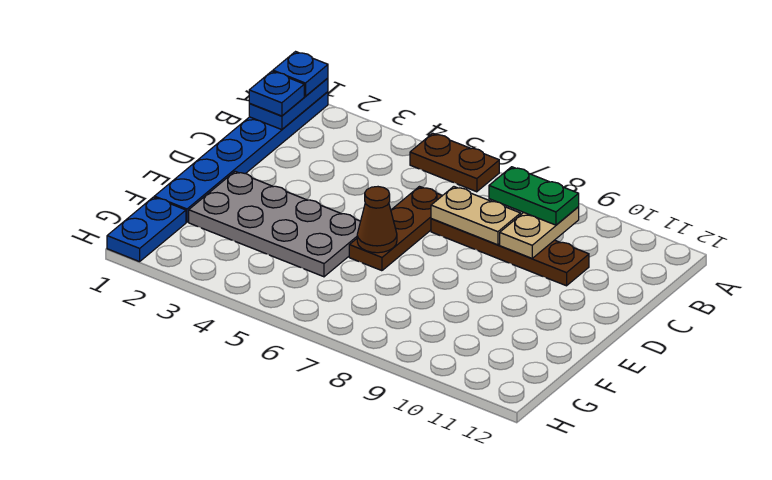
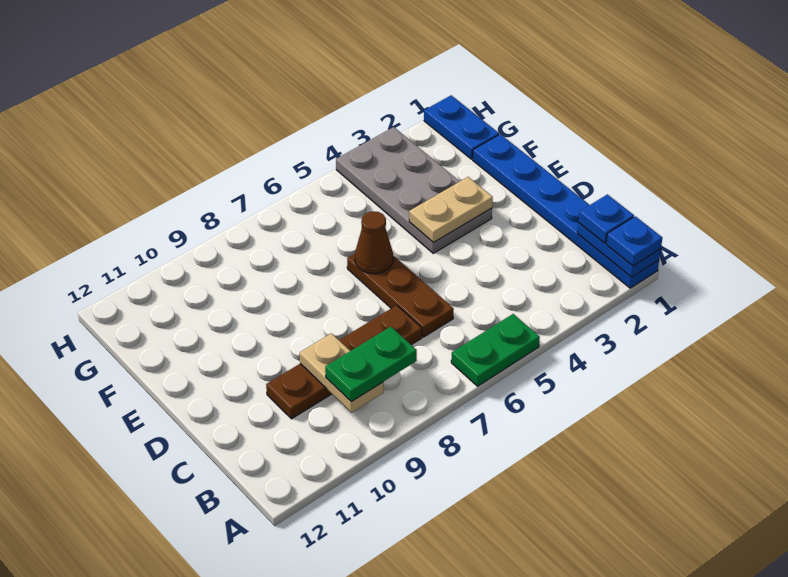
brown 1x2 plate [410,133,499,192] -> green 1x2 plate [451,314,540,386]
tan 1x2 plate [431,187,521,245] -> tan 1x2 plate moved to [409,177,493,242]
grey 2x4 plate [189,171,361,277] -> grey 2x4 plate turned to [336,127,492,253]

